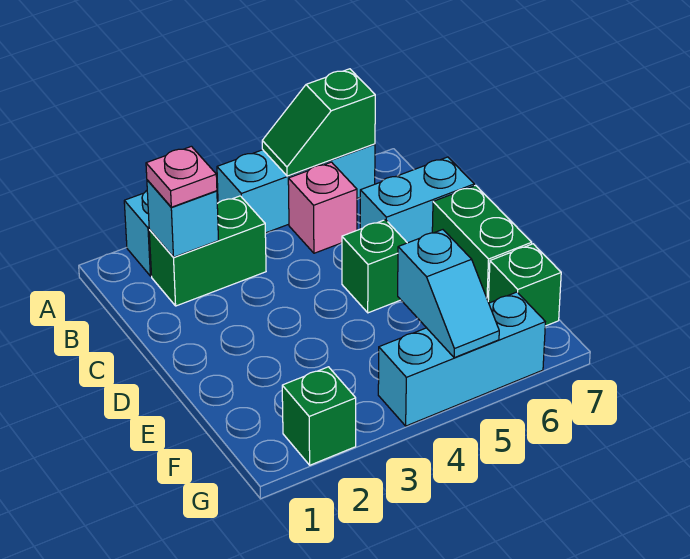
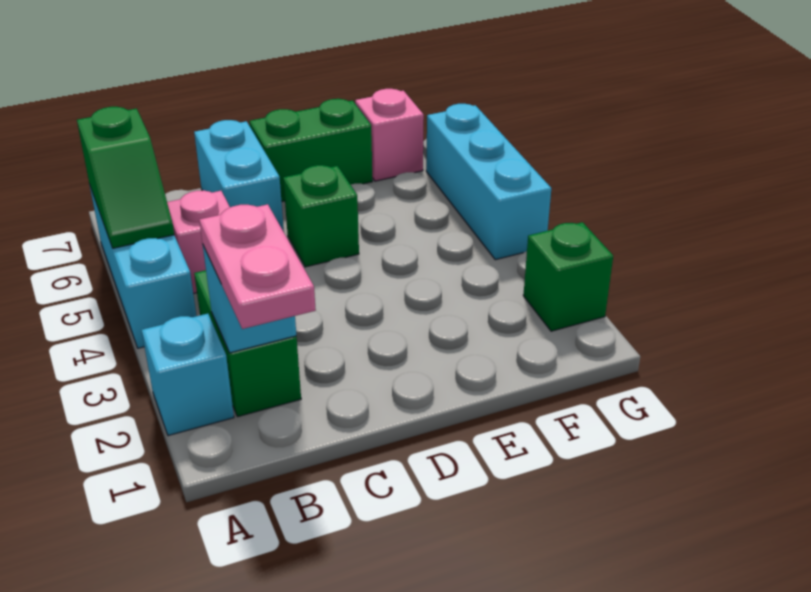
pink 1x1 plate [146,146,217,207] -> pink 1x2 plate [199,204,316,329]
cyan 1x2 slope [398,230,499,358] -> none
green 1x1 brick [488,244,561,326] -> pink 1x1 brick [355,89,424,181]

